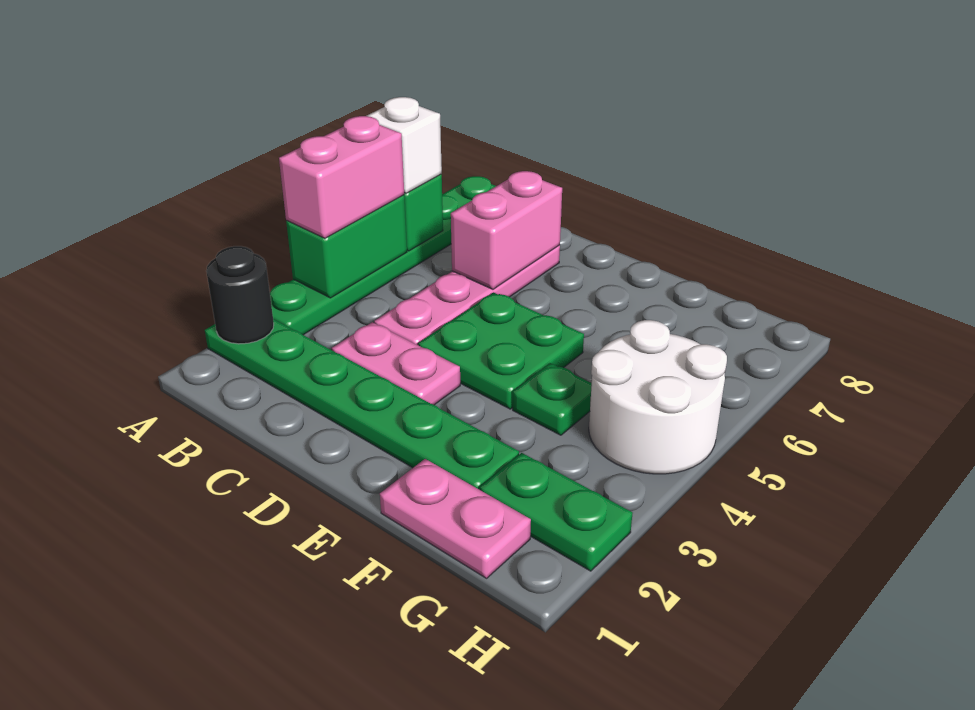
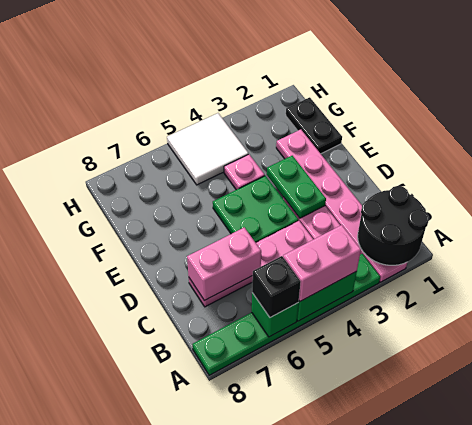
green 1x6 plate [205,319,519,490] -> pink 1x6 plate [276,130,407,282]
black 1x1 round brick [206,246,274,344] -> black 2x2 round brick [358,186,429,265]
white 1x1 brick [367,97,442,193] -> black 1x1 brick [252,256,301,317]
pink 1x2 plate [380,459,531,578] -> black 1x2 plate [286,97,342,154]
green 1x1 plate [513,363,592,435] -> pink 1x1 plate [224,154,265,190]
green 1x2 plate [480,453,633,571] -> green 1x2 plate moved to [267,156,326,218]
white 2x2 round brick [589,320,727,474] -> white 2x2 tile [167,113,249,185]

